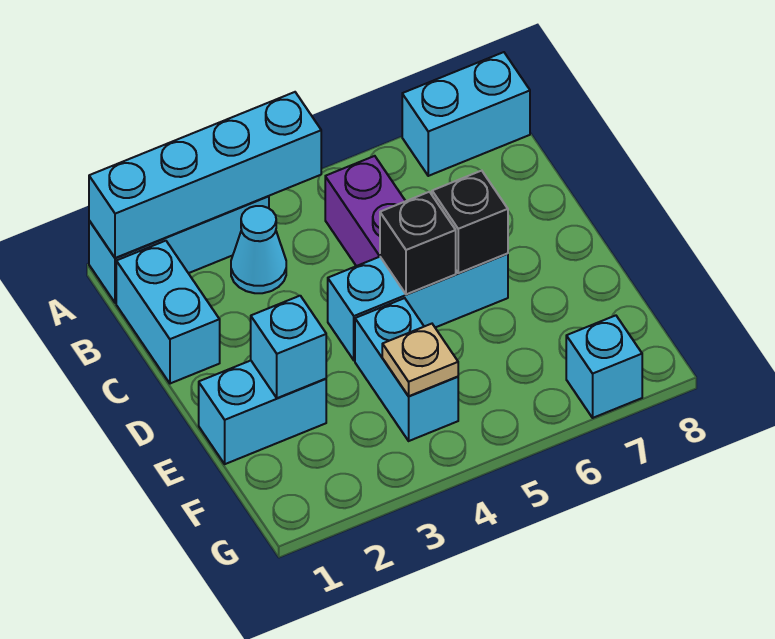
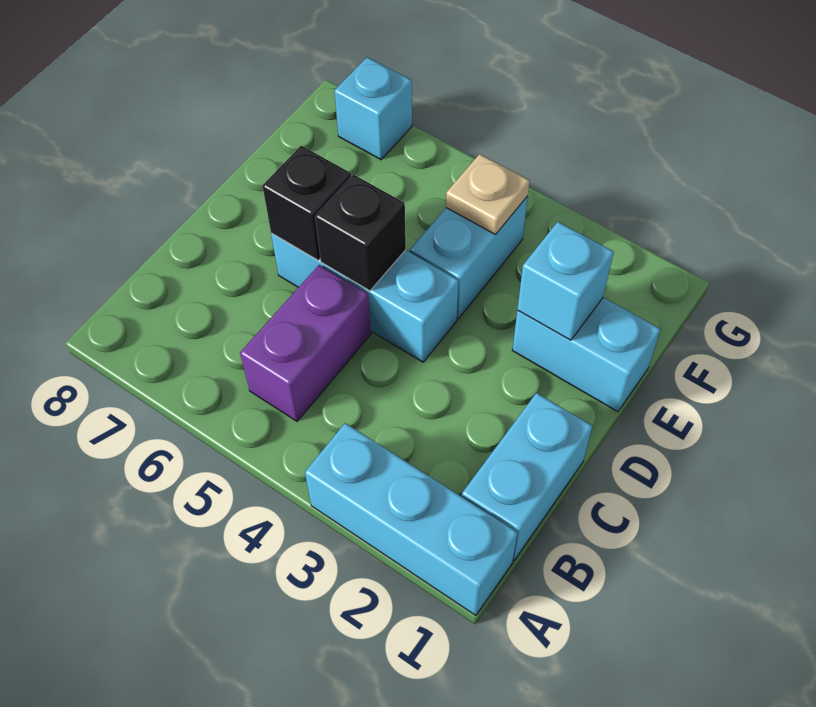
cyan 1x4 brick [89,92,321,258] -> none
cyan 1x2 brick [402,52,530,176] -> none
cyan 1x1 cone [231,206,286,293] -> none

